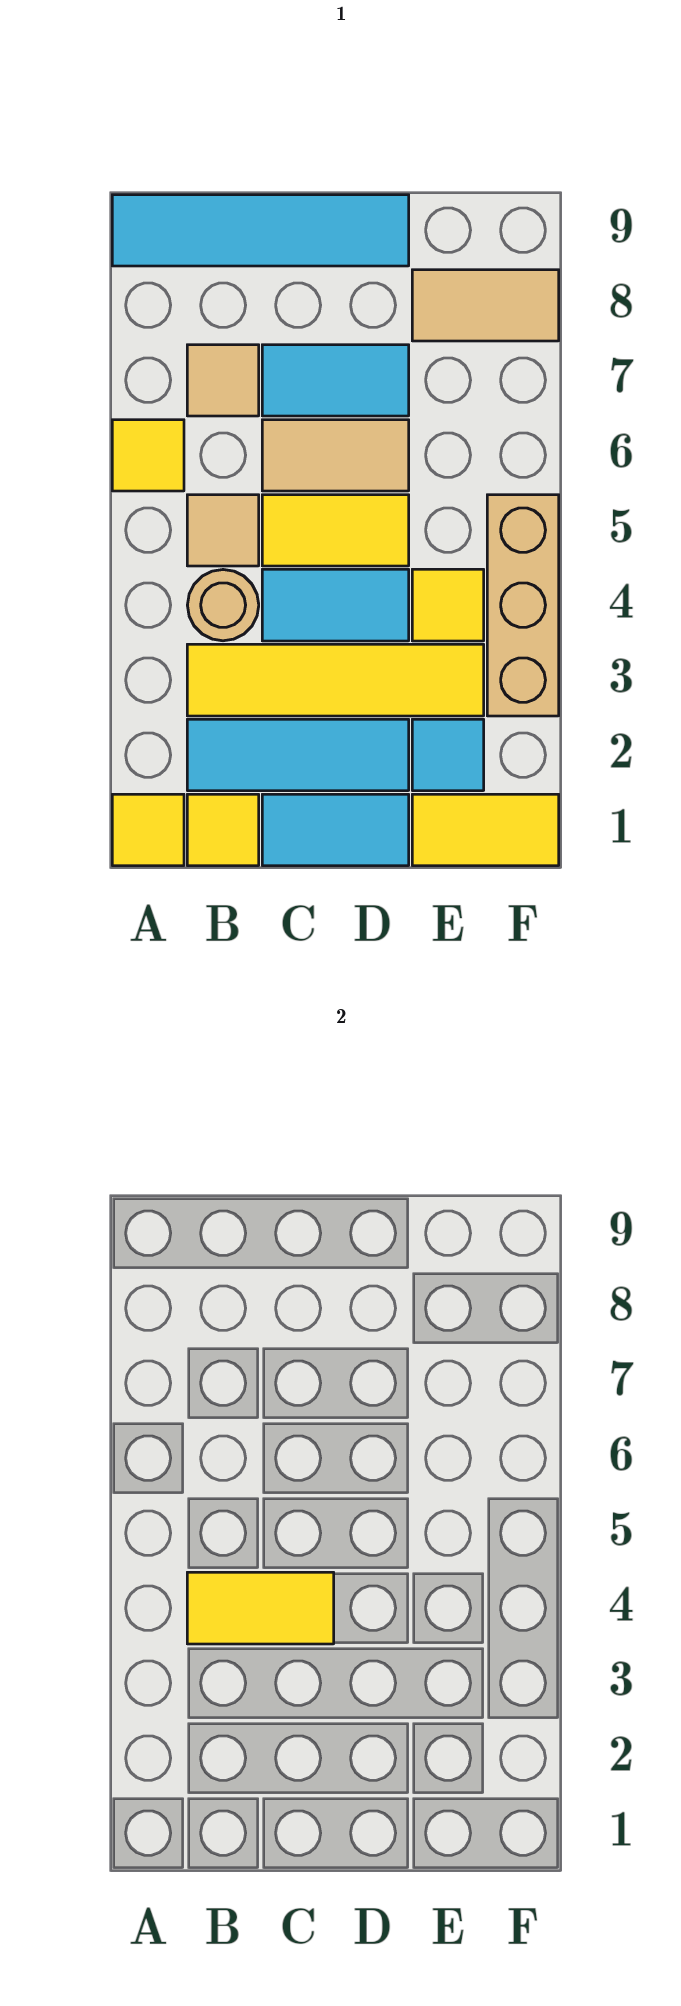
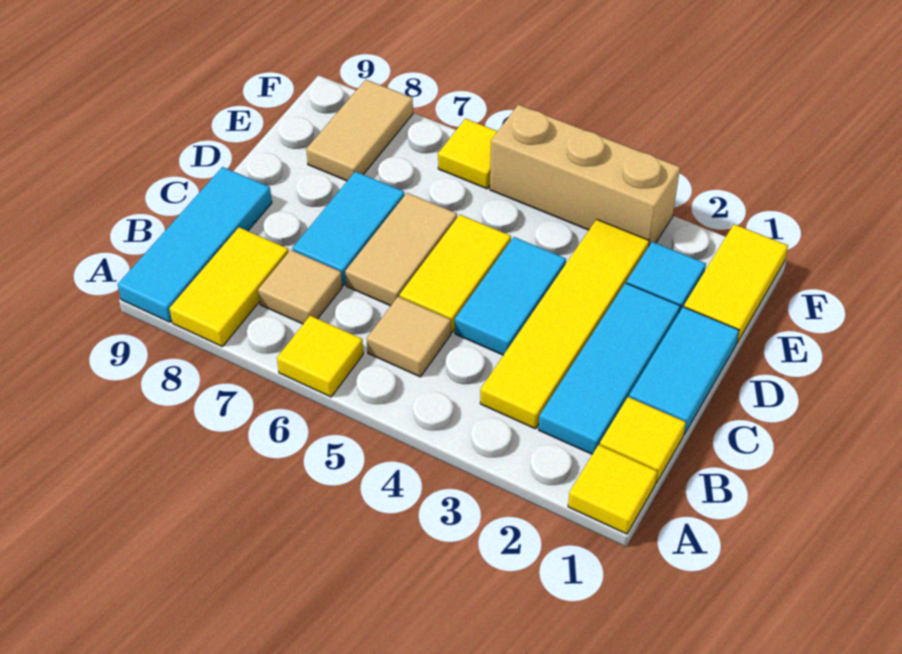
cyan 1x4 tile [112,195,409,266] -> cyan 1x3 tile [118,167,272,322]
tan 1x1 round brick [187,570,259,641] -> none
yellow 1x2 tile [187,1572,334,1644] -> yellow 1x2 tile moved to [169,227,289,346]
yellow 1x1 tile [412,569,484,641] -> yellow 1x1 tile moved to [438,119,498,189]

